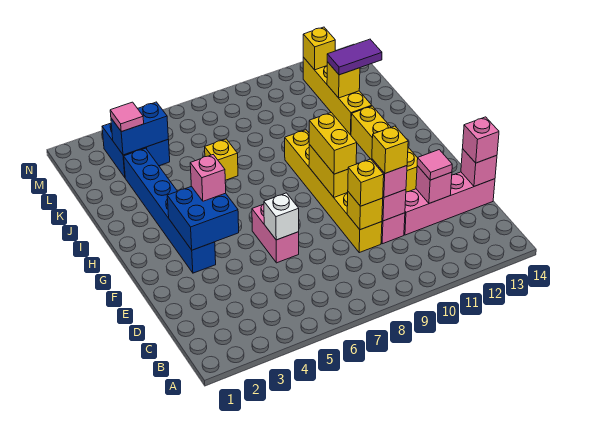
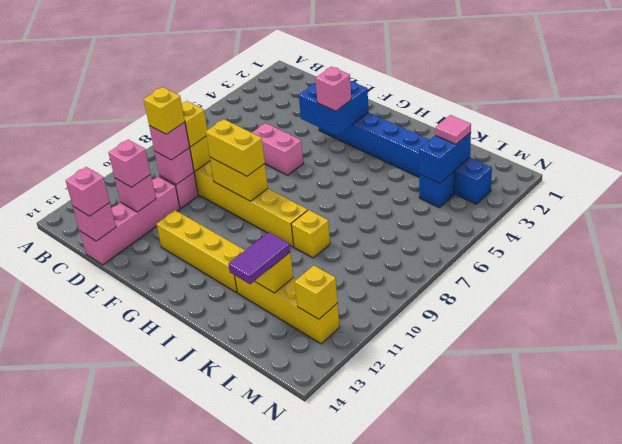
pink 1x1 tile [417,150,452,180] -> pink 1x1 brick [108,140,151,187]
white 1x1 brick [264,193,299,240] -> none
yellow 1x1 brick [205,139,238,180] -> yellow 1x1 brick moved to [291,210,330,258]

